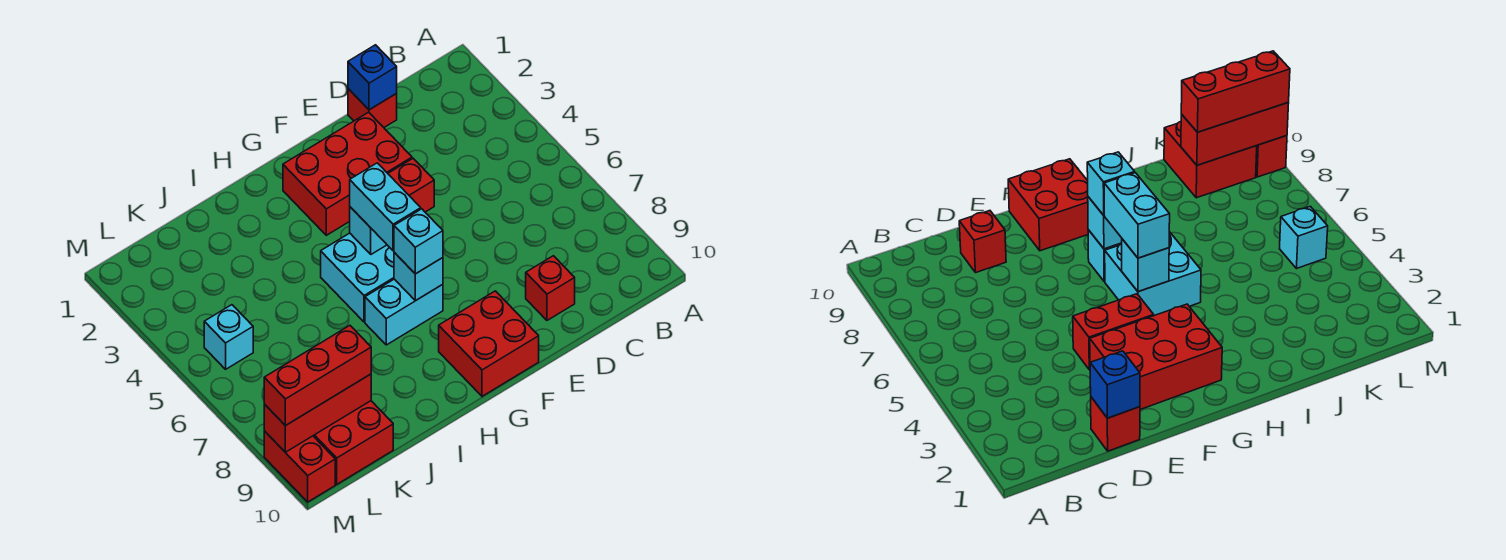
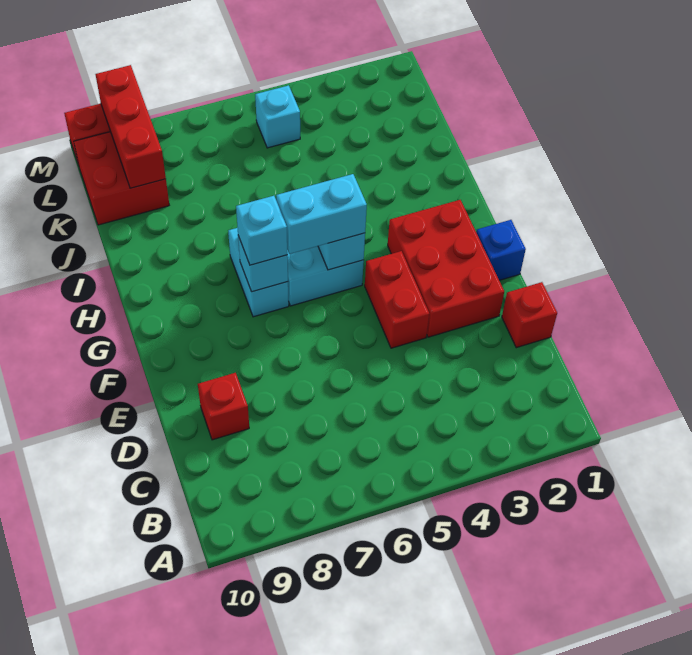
blue 1x1 brick [348,45,397,110] -> blue 1x1 brick moved to [476,220,526,280]
red 2x2 brick [439,291,539,396] -> none
red 1x3 brick [264,326,371,426] -> none

